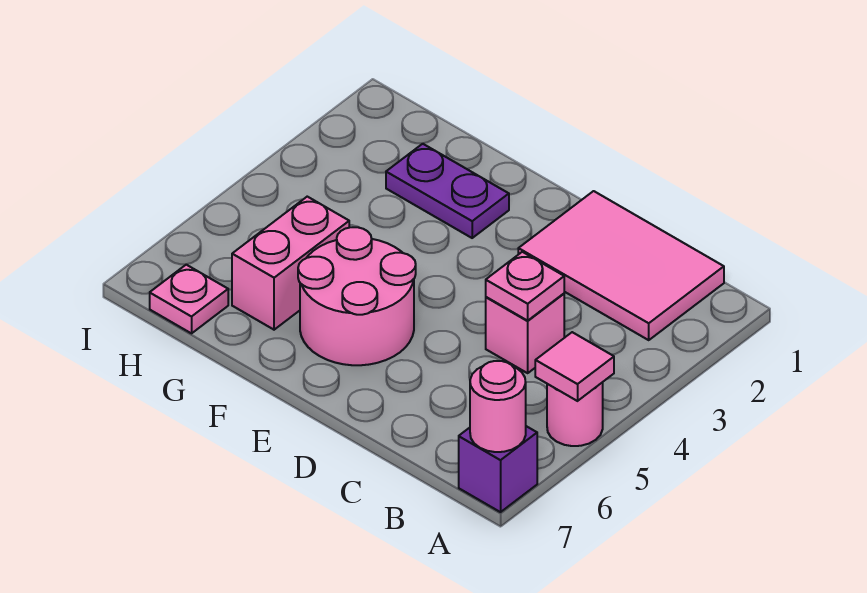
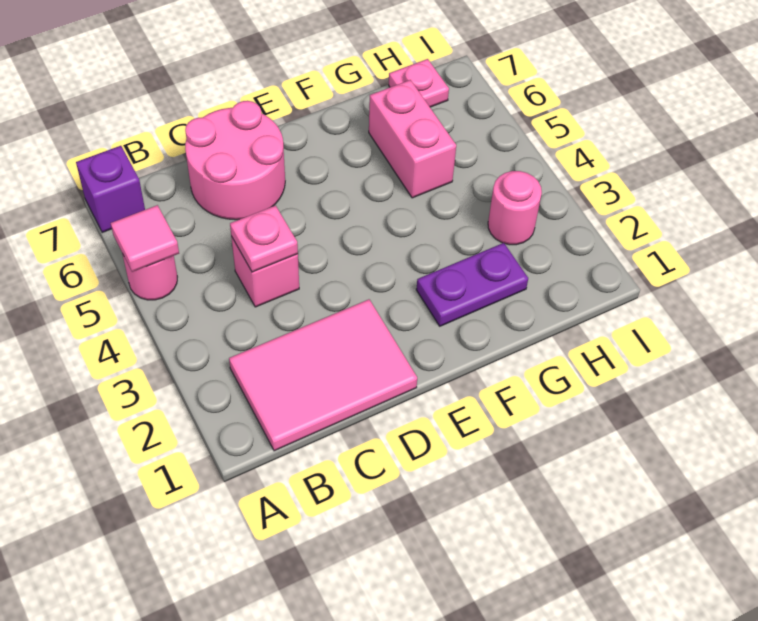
pink 1x1 round brick [470,361,526,452] -> pink 1x1 round brick moved to [488,171,542,245]
pink 2x2 round brick [298,227,416,365] -> pink 2x2 round brick moved to [185,101,285,220]

